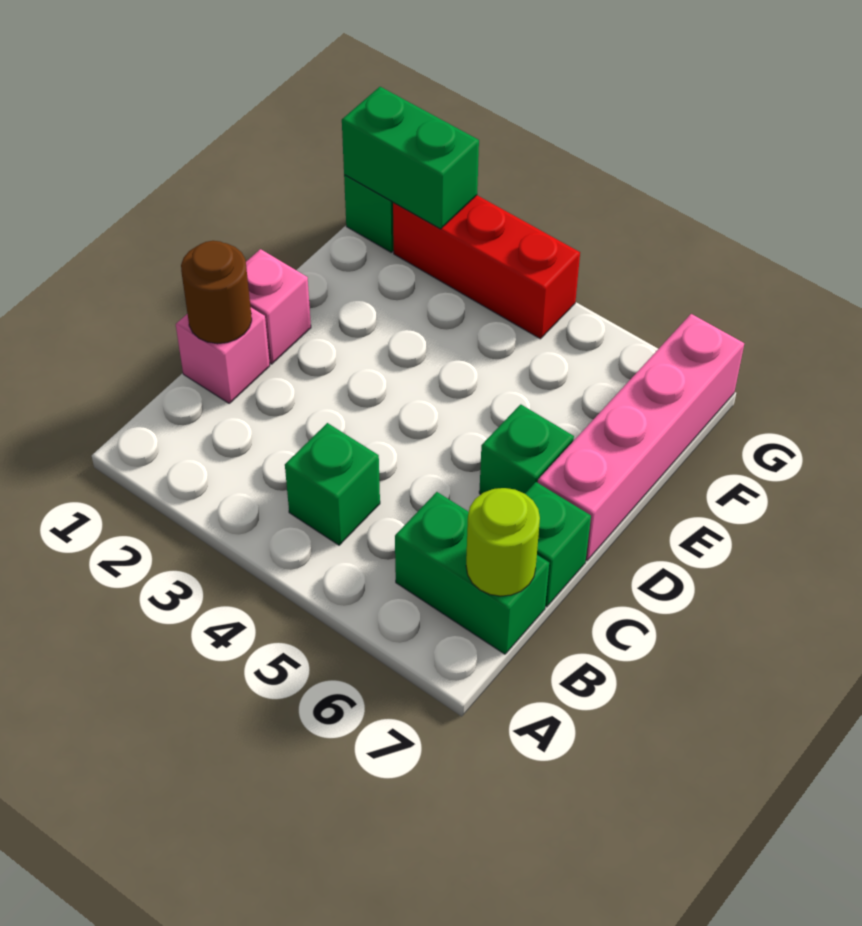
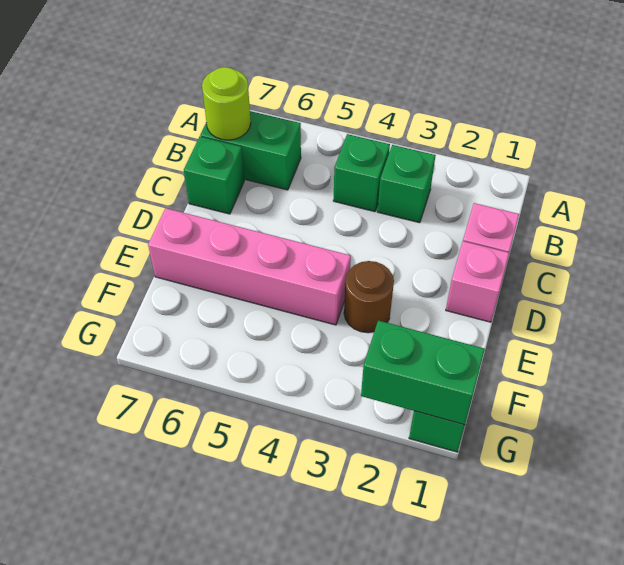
brown 1x1 round brick [181,241,252,344] -> brown 1x1 round brick moved to [344,261,394,333]
green 1x1 brick [479,404,574,494] -> green 1x1 brick moved to [378,145,436,223]
pink 1x4 brick [538,314,744,560] -> pink 1x4 brick turned to [148,208,351,325]
red 1x3 brick [393,195,580,339] -> none

